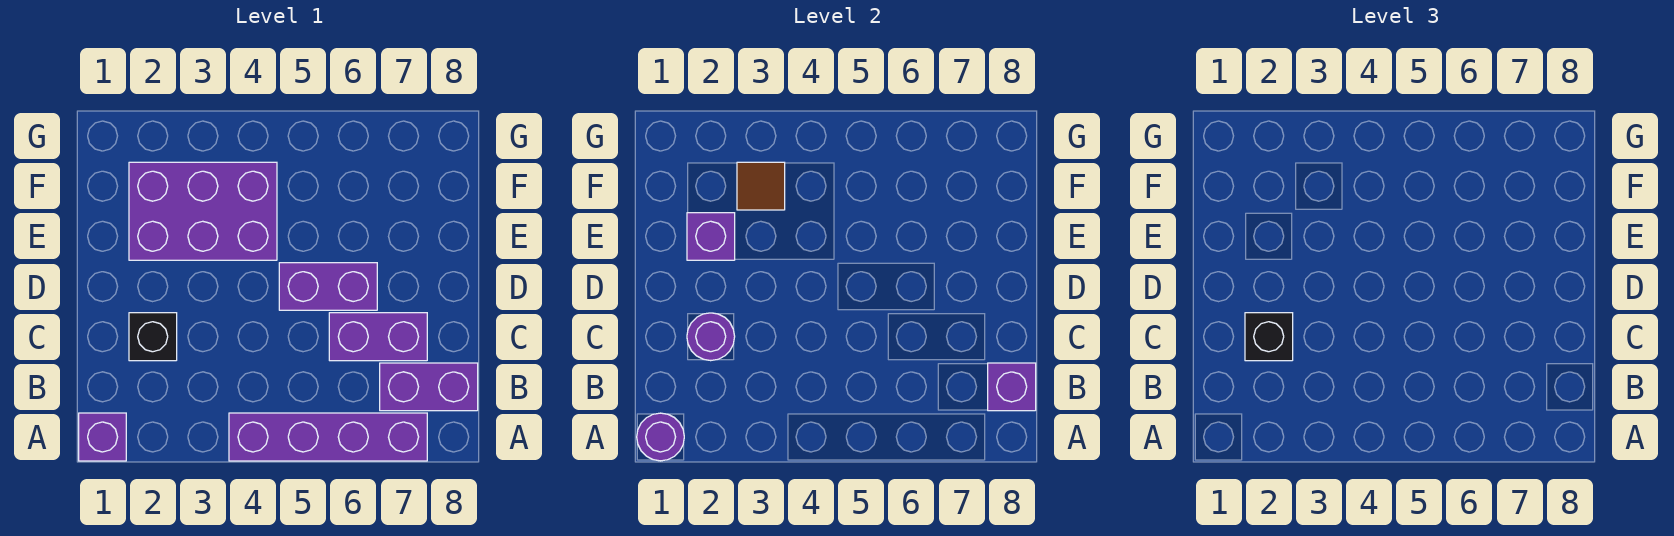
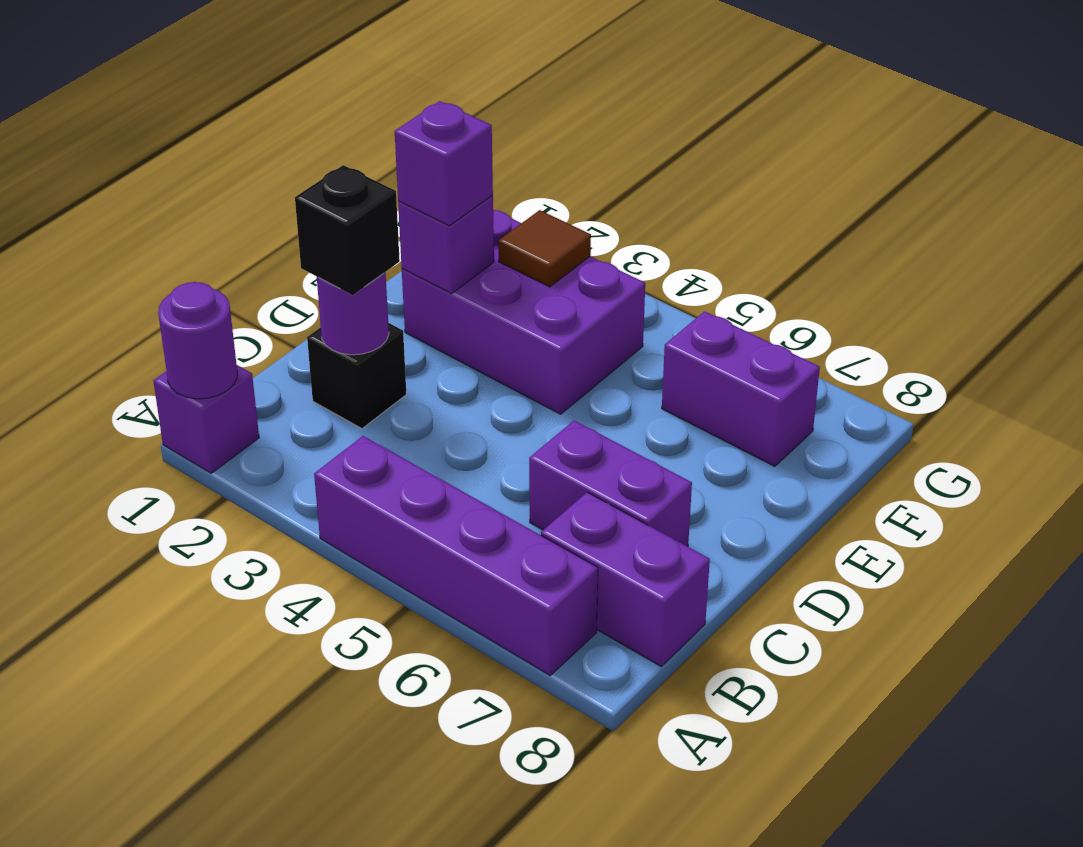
purple 1x1 brick [988,363,1036,411] -> purple 1x1 brick moved to [395,101,493,226]
purple 1x2 brick [279,263,377,310] -> purple 1x2 brick moved to [662,311,820,466]

